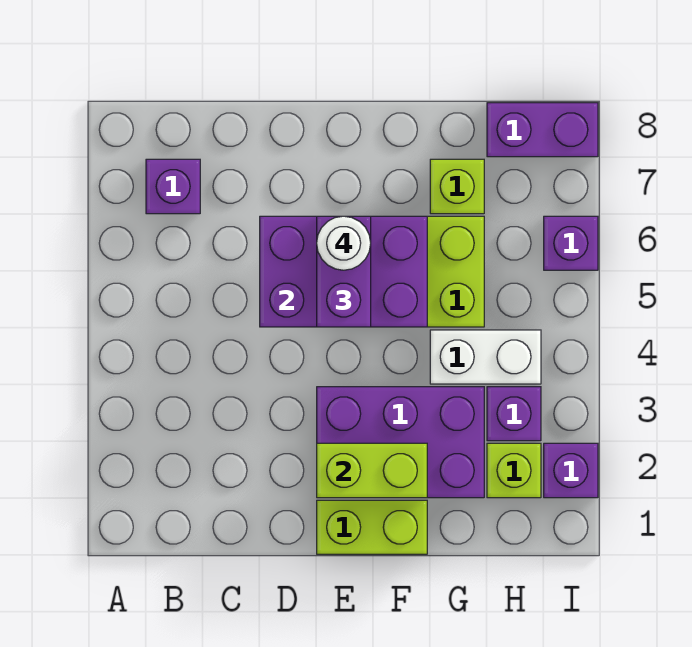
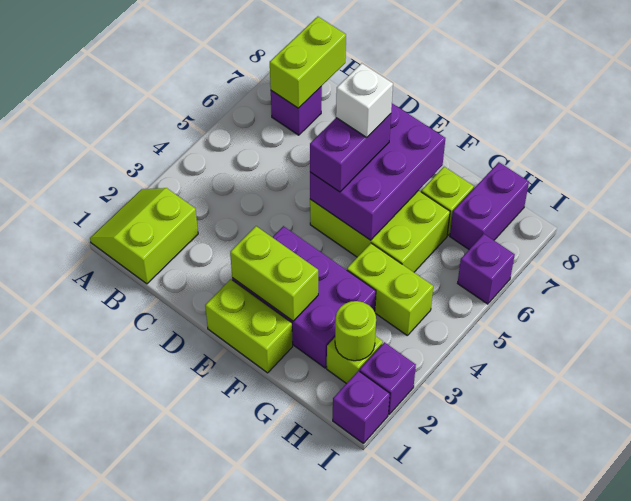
none -> lime 2x2 slope [90,188,198,284]
none -> lime 1x2 brick [270,17,346,108]
purple 2x3 brick [260,216,427,327] -> purple 2x3 brick turned to [310,104,445,240]
white 1x1 round brick [317,216,371,270] -> white 1x1 brick [336,63,393,137]
white 1x2 brick [430,330,541,384] -> lime 1x2 brick [347,243,433,335]
none -> lime 1x1 round brick [335,301,376,361]
purple 1x1 brick [487,387,541,441] -> purple 1x1 brick moved to [333,371,390,443]
purple 1x2 brick [487,103,598,157] -> purple 1x2 brick turned to [450,162,529,249]

